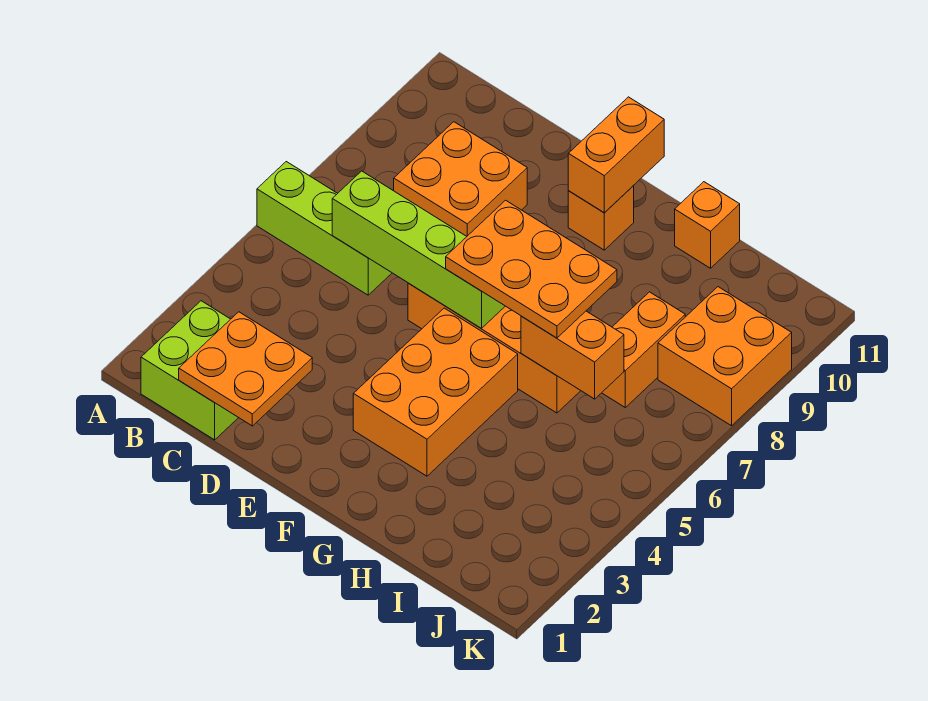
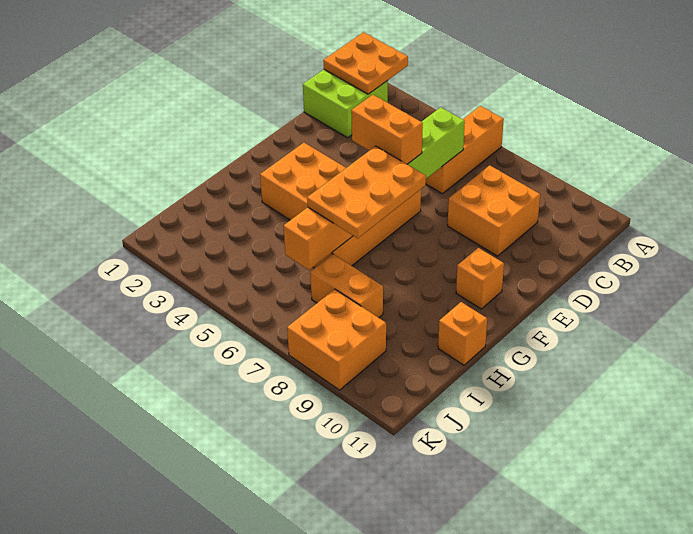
lime 1x3 brick [257,162,392,295] -> orange 1x3 brick [426,106,504,194]
orange 2x2 plate [179,312,312,426] -> orange 2x2 plate moved to [323,32,408,94]
orange 1x2 brick [568,97,664,212] -> orange 1x2 brick moved to [351,95,423,164]

